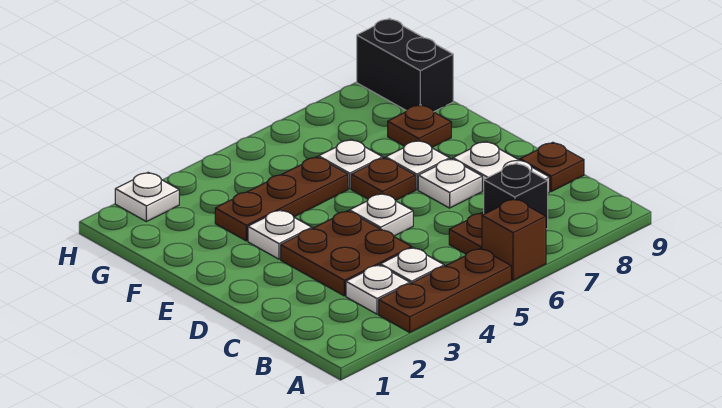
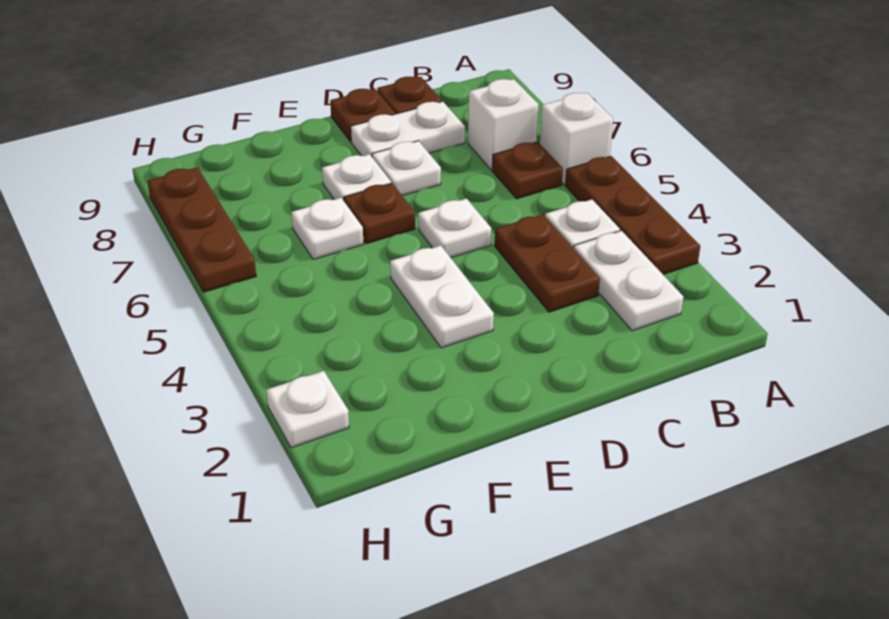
brown 1x1 brick [482,199,546,280] -> white 1x1 brick [540,93,613,185]
white 1x1 plate [346,265,410,314] -> white 1x2 plate [574,231,683,331]
black 1x1 brick [484,163,548,229] -> white 1x1 brick [468,79,539,170]
brown 2x2 plate [281,211,412,296] -> brown 1x2 plate [495,214,600,312]
white 1x1 plate [248,210,312,259] -> white 1x2 plate [390,245,494,348]
brown 1x3 plate [215,157,348,241] -> brown 1x3 plate moved to [148,167,256,292]
brown 1x1 plate [388,105,451,147] -> brown 1x1 plate moved to [330,89,395,142]
black 1x2 brick [357,19,453,112] -> none

